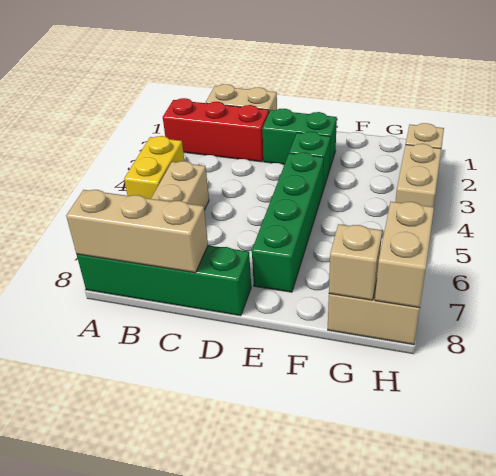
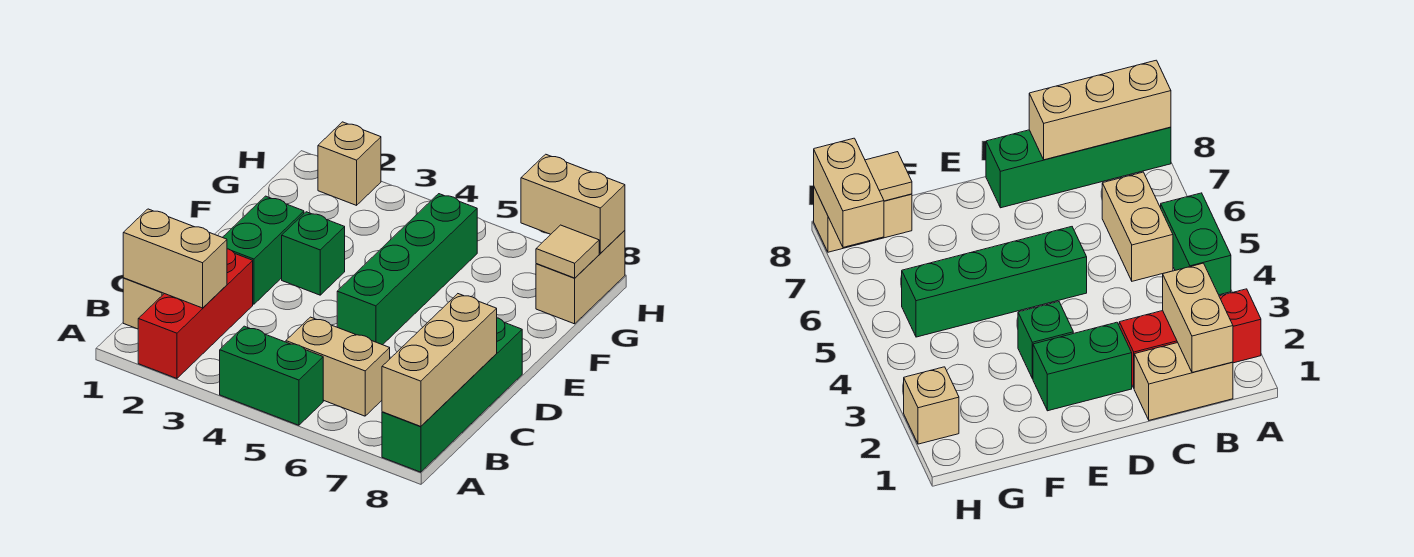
yellow 1x2 brick [124,136,184,199] -> green 1x2 brick [220,326,323,425]
green 1x4 brick [252,152,324,292] -> green 1x4 brick turned to [337,194,477,345]
tan 1x1 brick [329,224,382,300] -> tan 1x1 tile [536,225,599,278]
tan 1x2 brick [395,144,441,207] -> tan 1x2 brick moved to [123,209,227,308]

